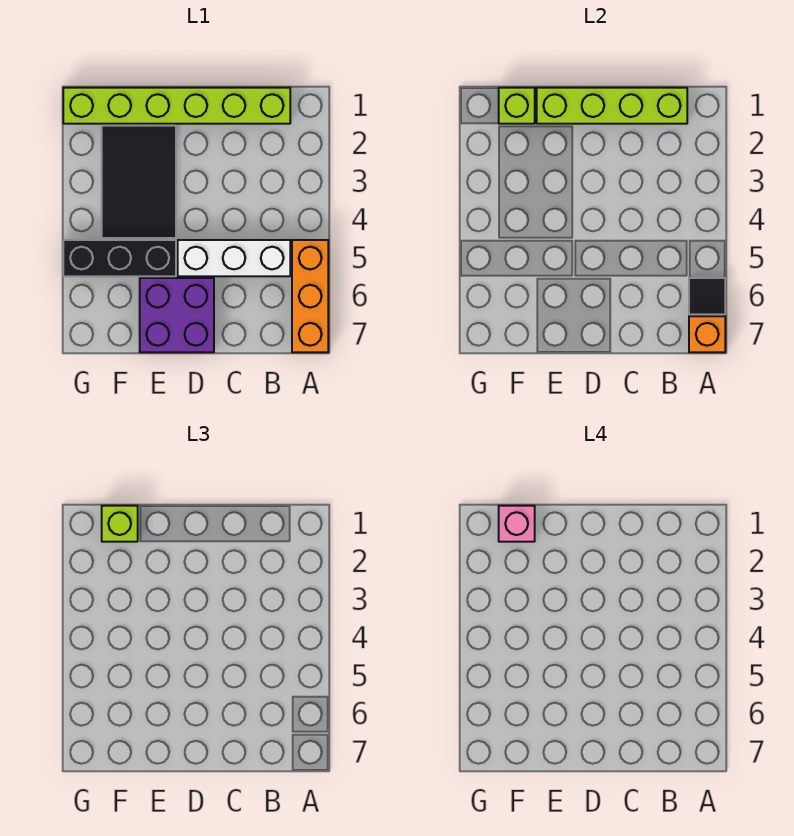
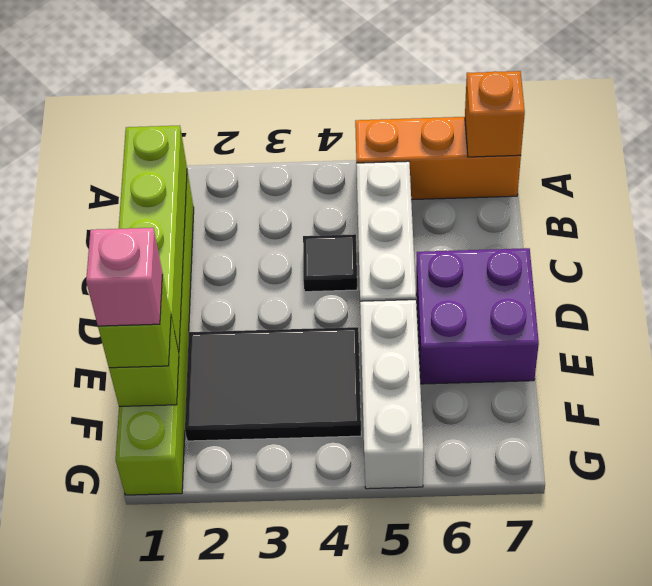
black 1x1 tile [689,278,725,314] -> black 1x1 tile moved to [303,234,357,292]
black 1x3 brick [63,240,176,276] -> white 1x3 brick [360,300,424,489]

